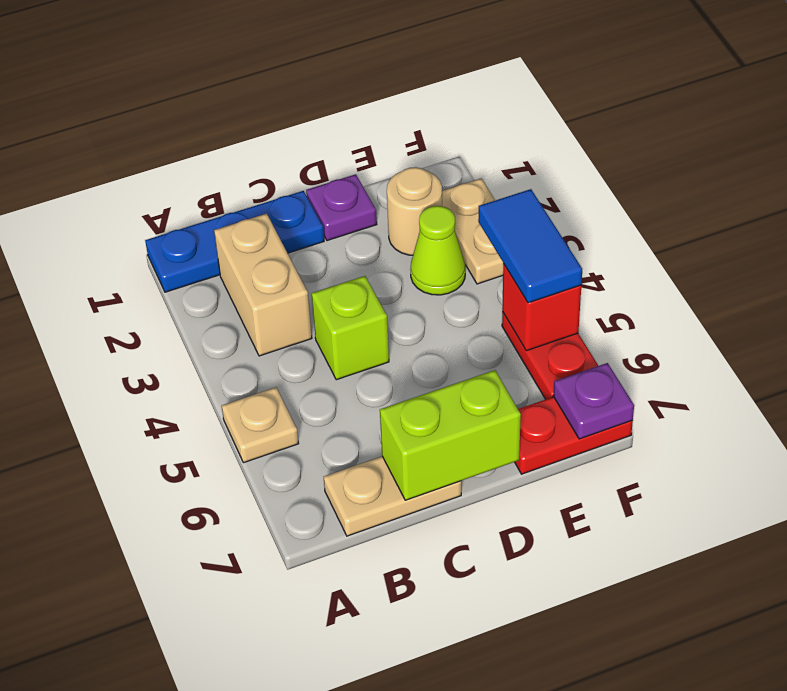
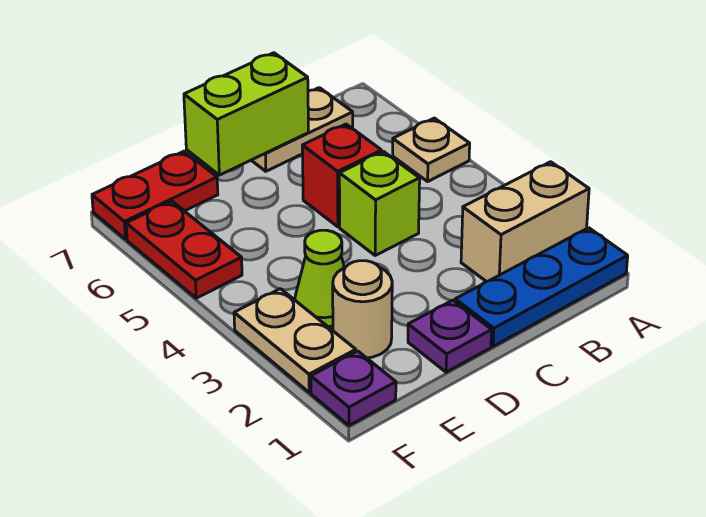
tan 1x2 brick [214,214,312,356] -> tan 1x2 brick turned to [461,162,589,282]
blue 1x2 tile [478,189,582,303] -> none
red 1x1 brick [502,264,581,351] -> red 1x1 brick moved to [302,124,381,227]
purple 1x1 plate [554,363,634,439] -> purple 1x1 plate moved to [311,351,396,425]

